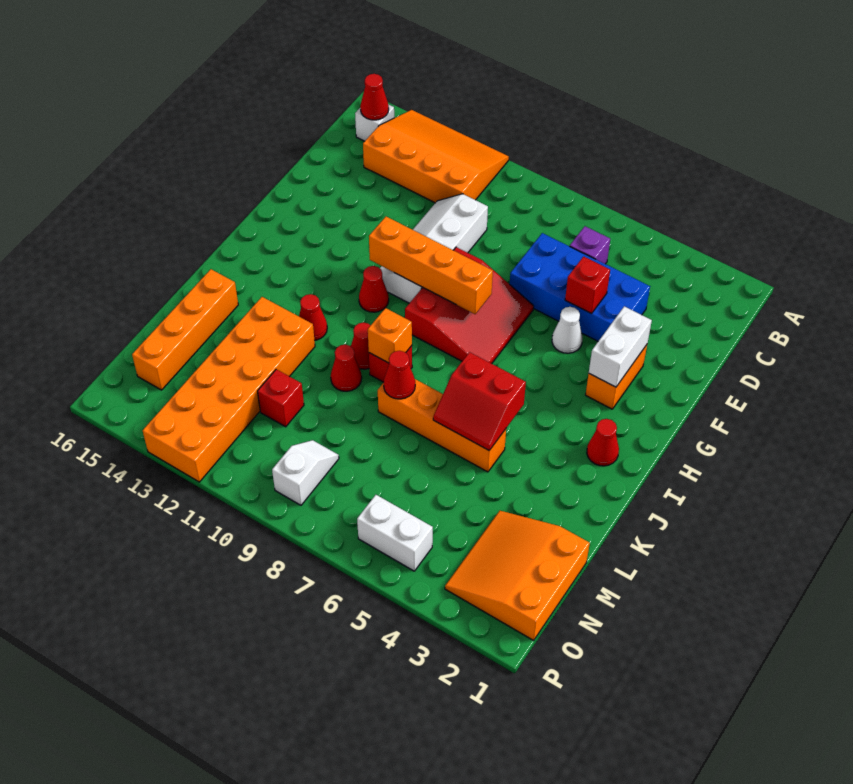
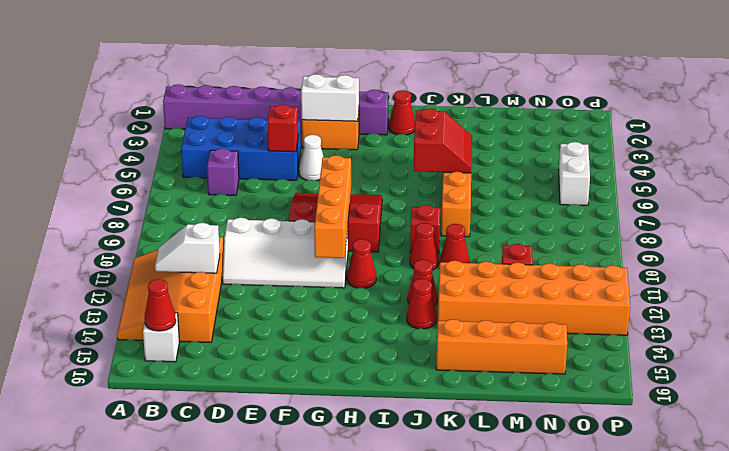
none -> purple 1x8 brick [163,84,388,135]
blue 2x4 brick [510,233,650,341] -> blue 2x4 brick turned to [181,116,301,180]
orange 1x1 brick [368,308,412,363] -> none
red 1x1 cone [384,351,415,399] -> red 1x1 cone moved to [407,279,437,329]
orange 3x3 slope [445,511,590,640] -> none
white 1x2 slope [272,440,339,505] -> white 1x2 slope moved to [155,223,220,273]

